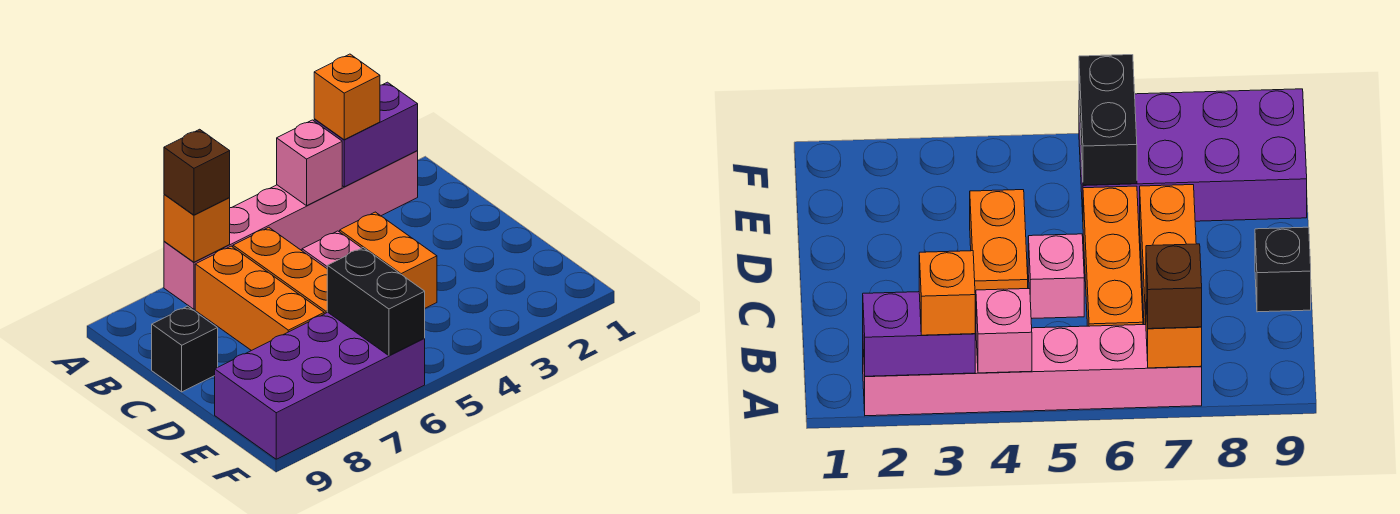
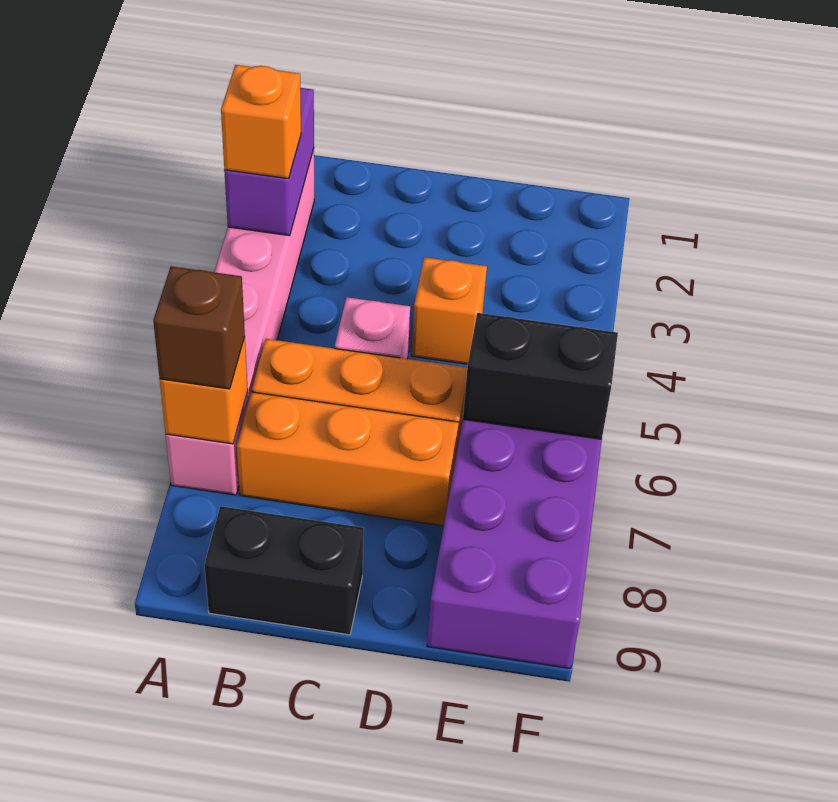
pink 1x1 brick [277,120,342,206] -> none
orange 1x2 brick [340,212,437,308] -> orange 1x1 brick [411,257,487,364]
black 1x1 brick [152,306,218,392] -> black 1x2 brick [204,506,364,635]

